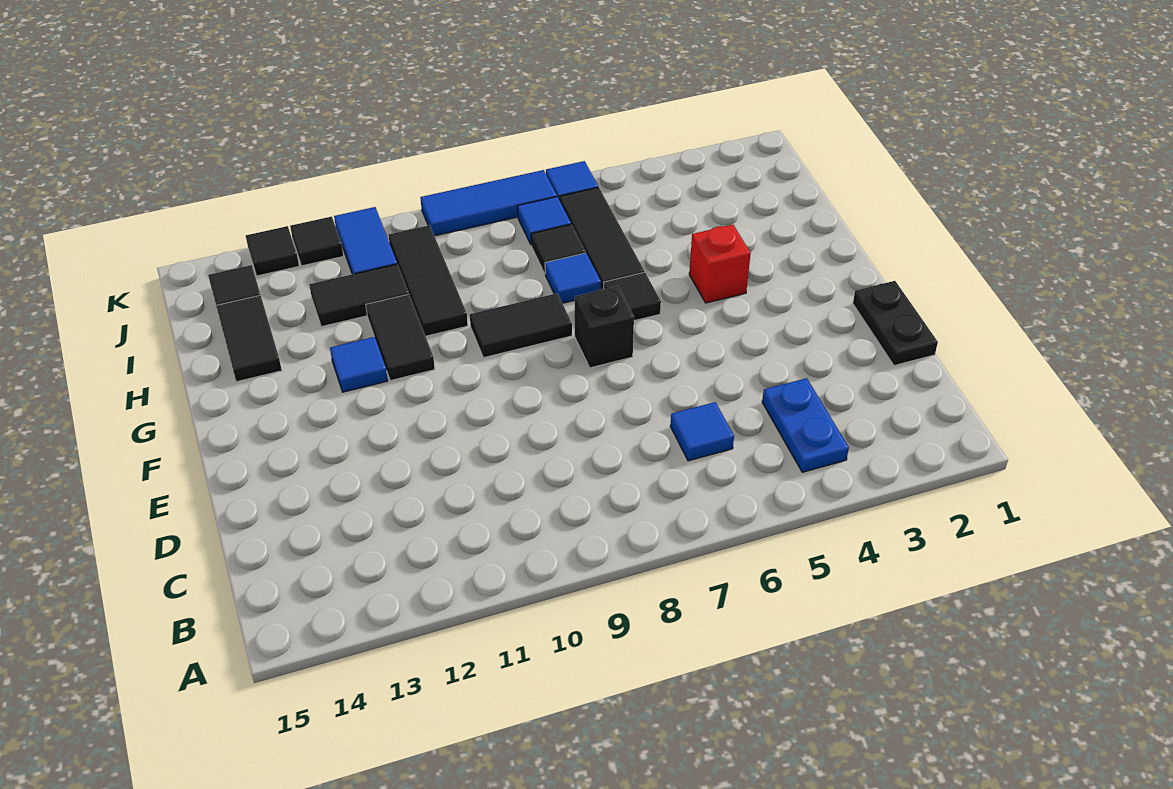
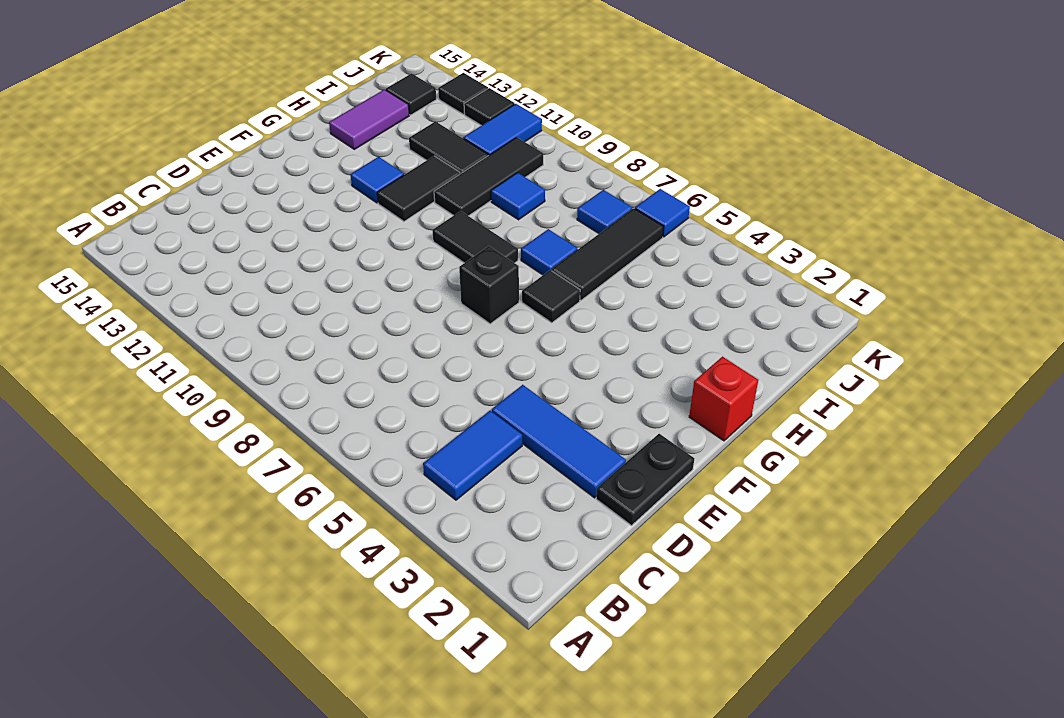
blue 1x2 plate [762,378,849,472] -> blue 1x2 tile [423,411,522,500]
blue 1x1 tile [670,402,734,461] -> blue 1x1 tile moved to [491,173,545,220]
red 1x1 brick [689,225,751,303] -> red 1x1 brick moved to [689,357,758,441]
black 1x2 tile [216,295,282,382] -> purple 1x2 tile [329,89,409,149]
black 1x1 tile [531,224,586,273] -> none
blue 1x3 tile [420,170,557,236] -> blue 1x3 tile moved to [492,385,626,498]

